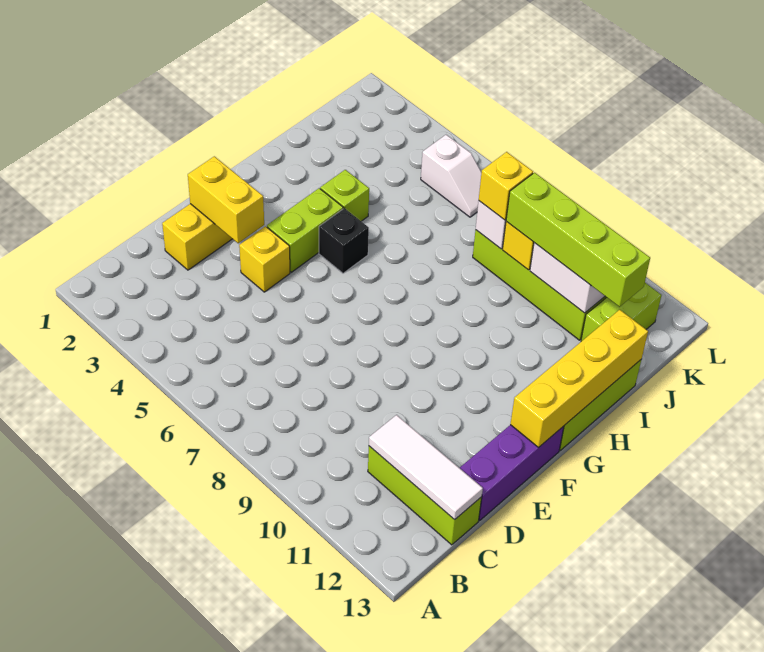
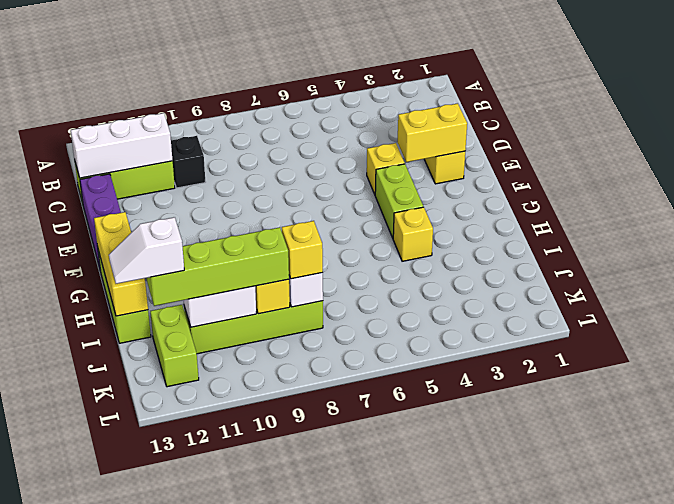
white 1x3 tile [369,415,483,520] -> white 1x3 brick [71,113,173,178]
yellow 1x4 brick [510,310,648,447] -> yellow 1x3 brick [94,212,148,316]
black 1x1 brick [319,208,369,273] -> black 1x1 brick moved to [171,136,205,188]
lime 1x1 brick [320,170,369,221] -> yellow 1x1 brick [393,207,433,261]
white 1x2 slope [421,135,482,217] -> white 1x2 slope moved to [109,217,184,284]

